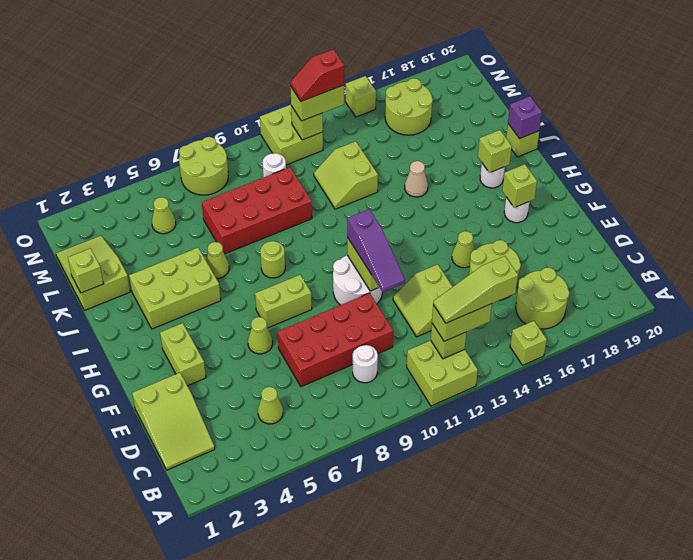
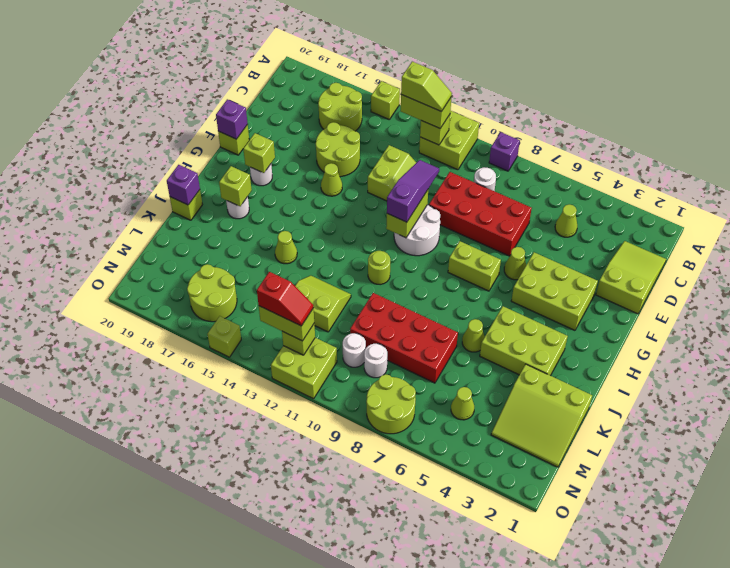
none -> purple 1x1 brick [489,132,520,171]
lime 1x3 slope [433,256,518,323] -> lime 1x2 slope [401,62,452,112]
lime 1x2 brick [160,323,206,386] -> lime 2x3 brick [511,252,598,330]
none -> purple 1x1 brick [216,99,248,139]
lime 1x1 round brick [260,241,285,278] -> lime 1x1 round brick moved to [368,251,390,285]
tan 1x1 cone [405,161,428,197] -> lime 1x1 cone [275,231,297,264]
lime 2x3 slope [56,236,130,310] -> lime 3x3 slope [491,364,592,467]
lime 1x1 brick [68,248,103,293] -> lime 1x1 brick moved to [218,125,249,155]
lime 2x2 slope [314,141,378,209] -> lime 2x2 slope turned to [295,276,351,332]
none -> white 1x1 round brick [364,344,387,378]

